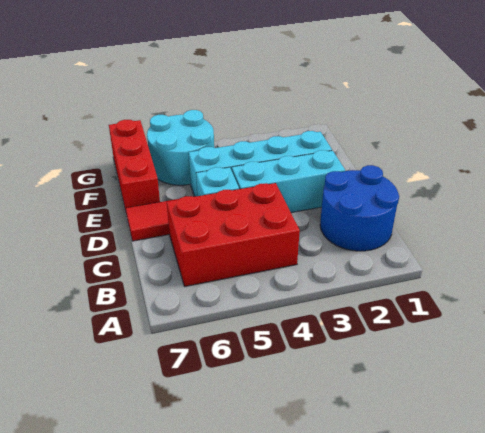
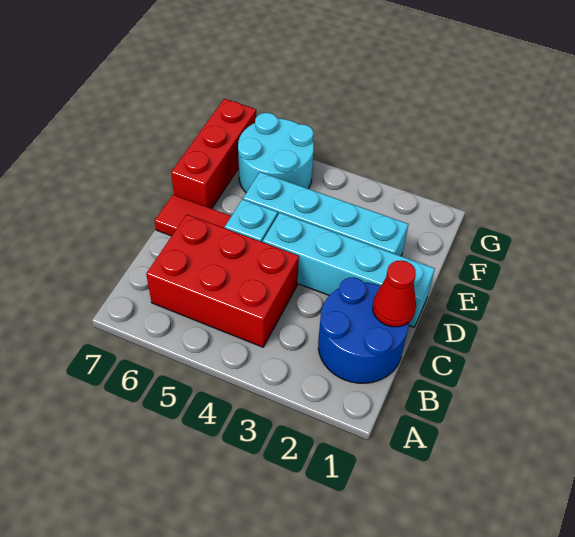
none -> red 1x1 cone [373,260,416,327]
cyan 1x3 brick [232,150,345,213] -> cyan 1x4 brick [263,213,435,327]

